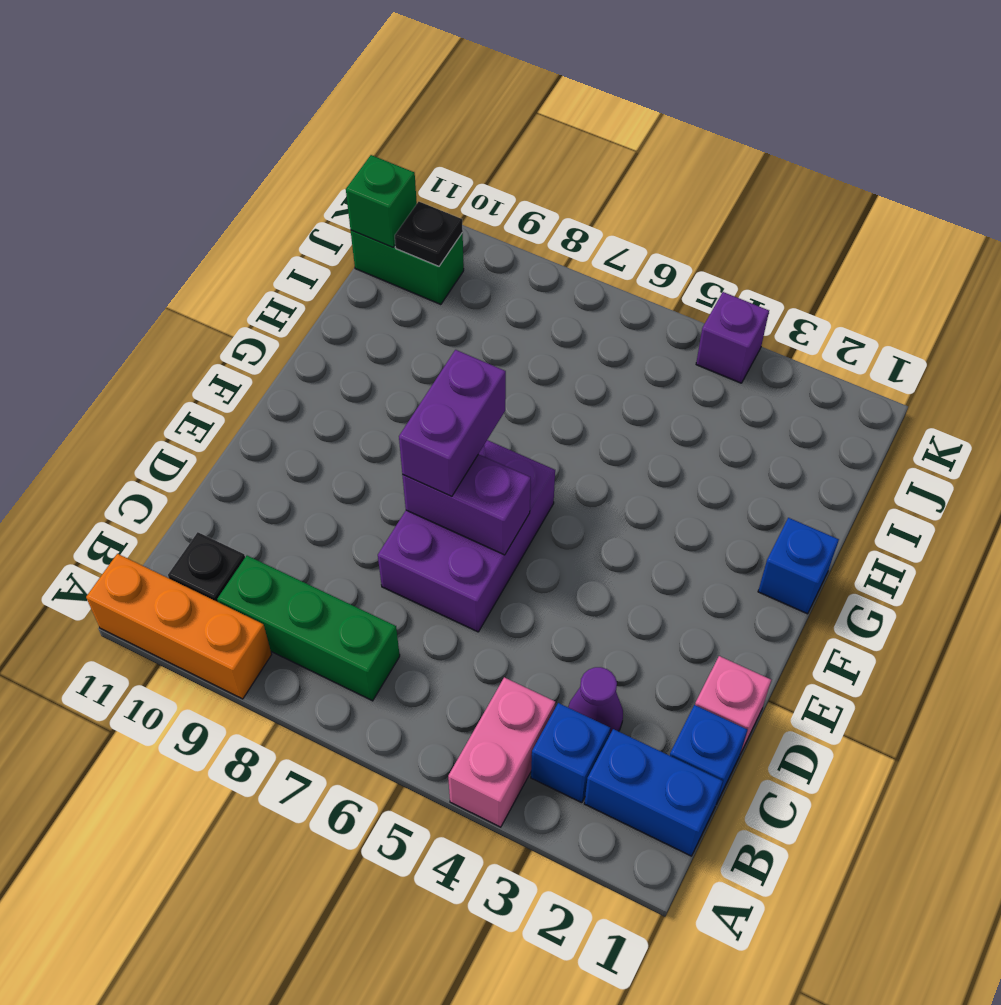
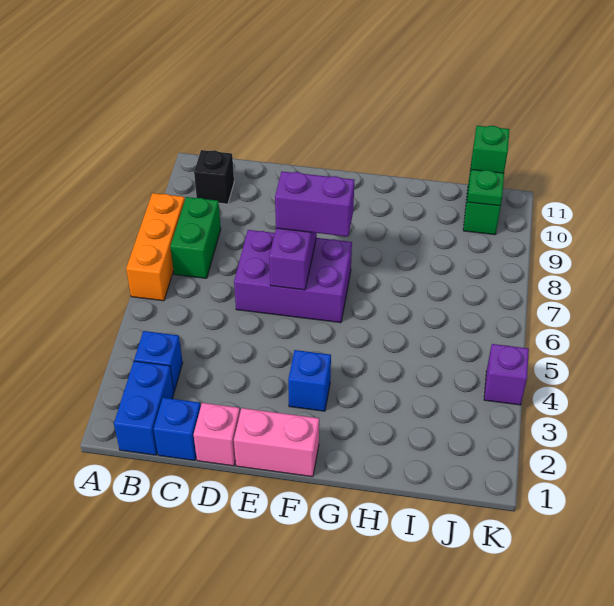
pink 1x2 brick [448,677,555,827] -> pink 1x2 brick moved to [234,408,319,477]
orange 1x3 brick [86,554,272,699] -> orange 1x3 brick moved to [126,193,185,301]
green 1x3 brick [217,556,400,701] -> green 1x2 brick [170,197,221,278]
purple 1x1 cone [568,667,623,735] -> none
blue 1x1 brick [758,518,839,614] -> blue 1x1 brick moved to [288,350,331,411]
black 1x1 plate [395,202,463,266] -> green 1x1 plate [467,169,504,206]

